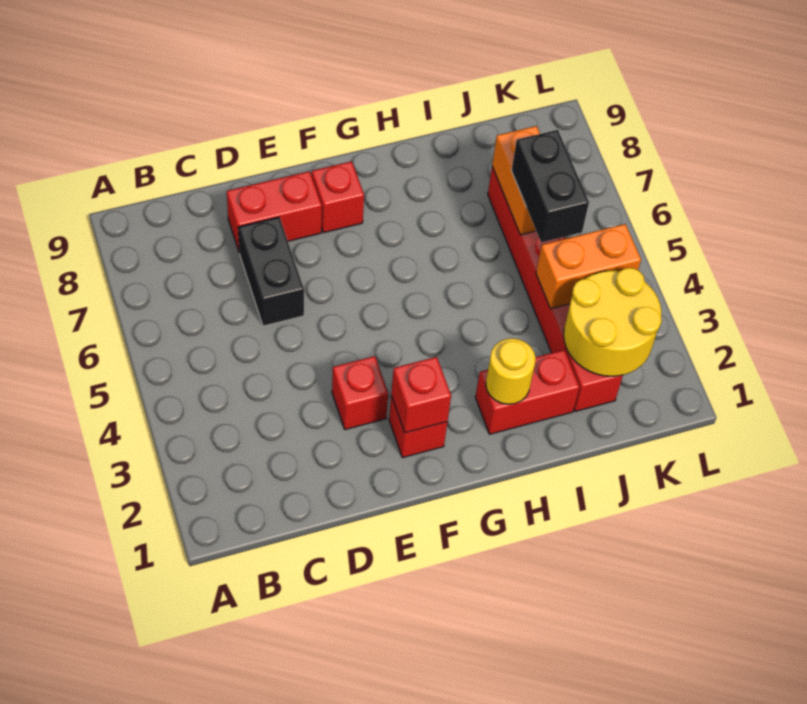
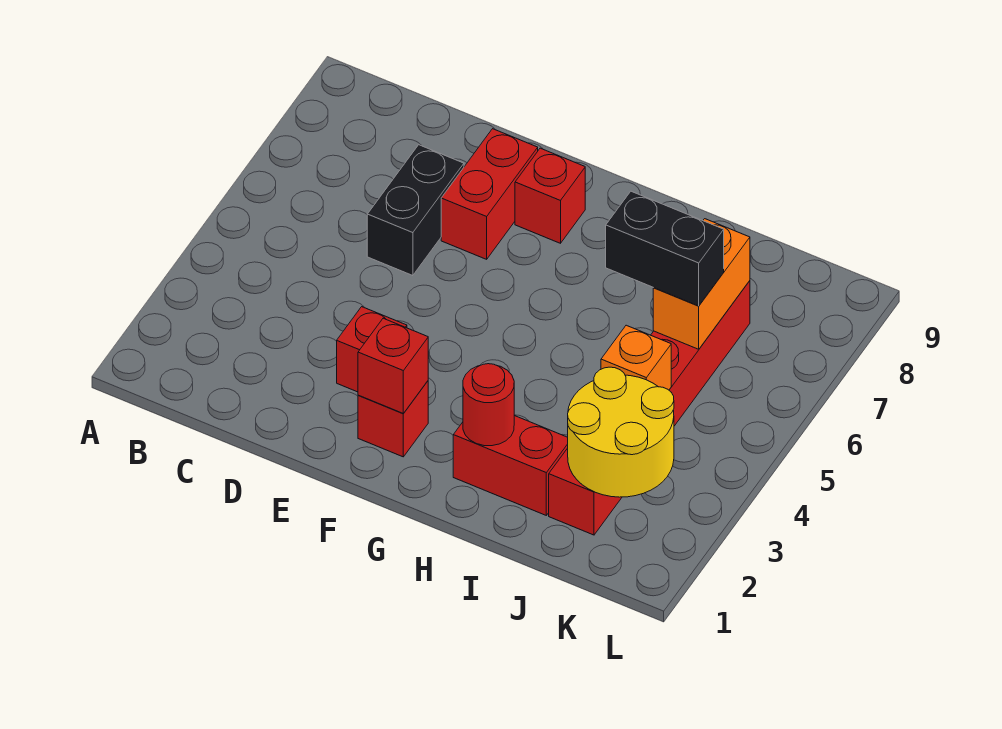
red 1x2 brick [227,171,322,253] -> red 1x2 brick turned to [441,129,538,259]
yellow 1x1 round brick [486,338,536,404] -> red 1x1 round brick [463,364,514,446]
orange 1x2 brick [536,224,641,309] -> orange 1x1 brick [601,325,671,390]
black 1x2 brick [511,130,589,242] -> black 1x2 brick turned to [606,191,724,306]

